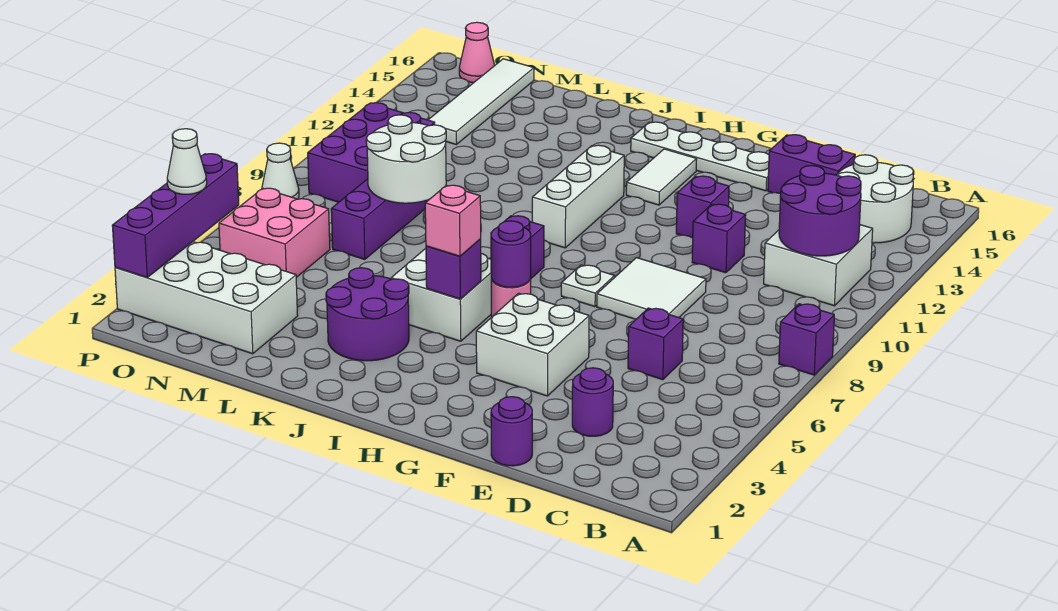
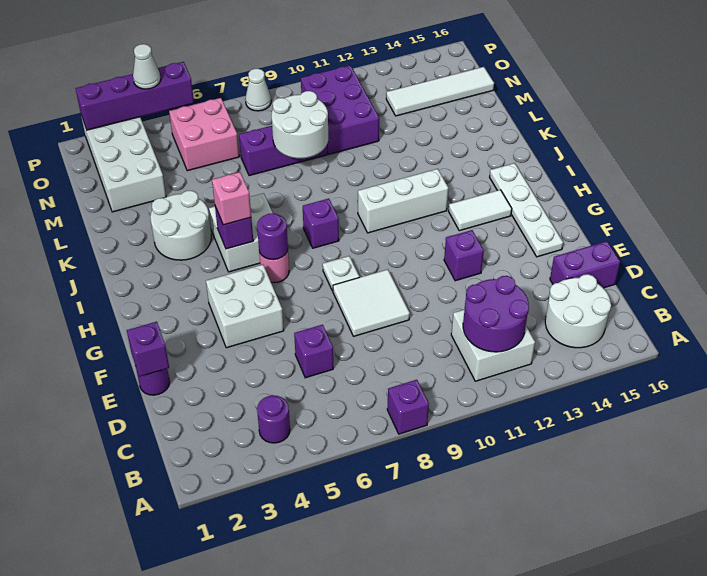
purple 1x1 round brick [572,368,613,436] -> purple 1x1 round brick moved to [257,395,290,443]
purple 1x2 brick [768,135,855,193] -> purple 1x2 brick turned to [550,241,620,288]
purple 1x1 brick [692,204,746,273] -> purple 1x1 brick moved to [127,322,169,377]
purple 2x2 round brick [326,268,409,361] -> white 2x2 round brick [150,191,211,260]
purple 2x3 brick [308,103,435,202] -> purple 2x3 brick turned to [301,65,379,155]
pink 1x1 cone [459,22,495,83] -> none

